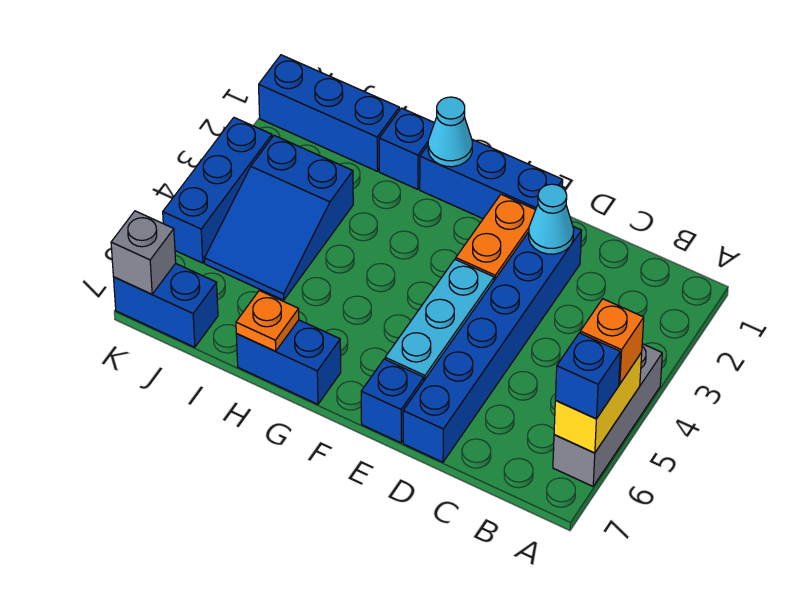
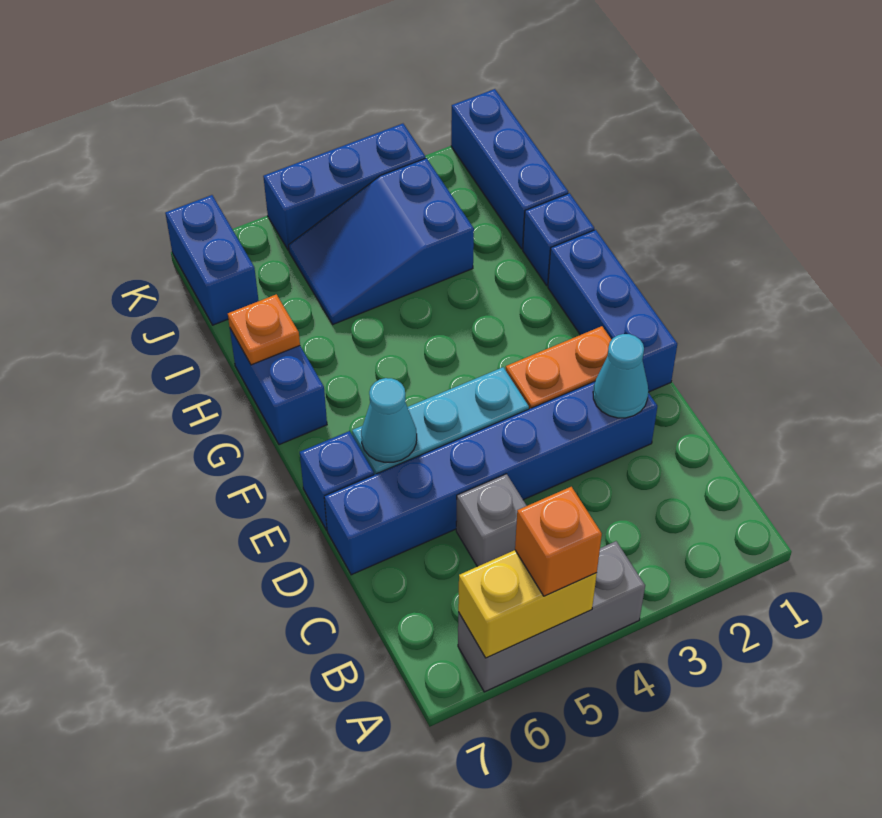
blue 1x1 brick [555,333,620,419] -> none
cyan 1x1 cone [428,97,473,167] -> cyan 1x1 cone moved to [361,378,417,462]
grey 1x1 brick [111,211,176,294] -> grey 1x1 brick moved to [456,474,527,567]

